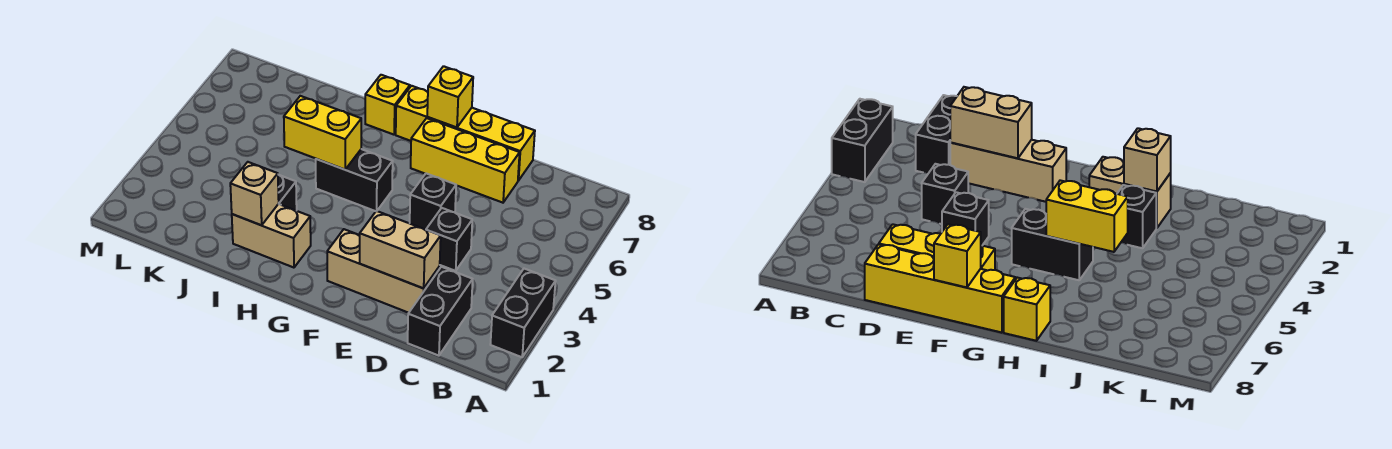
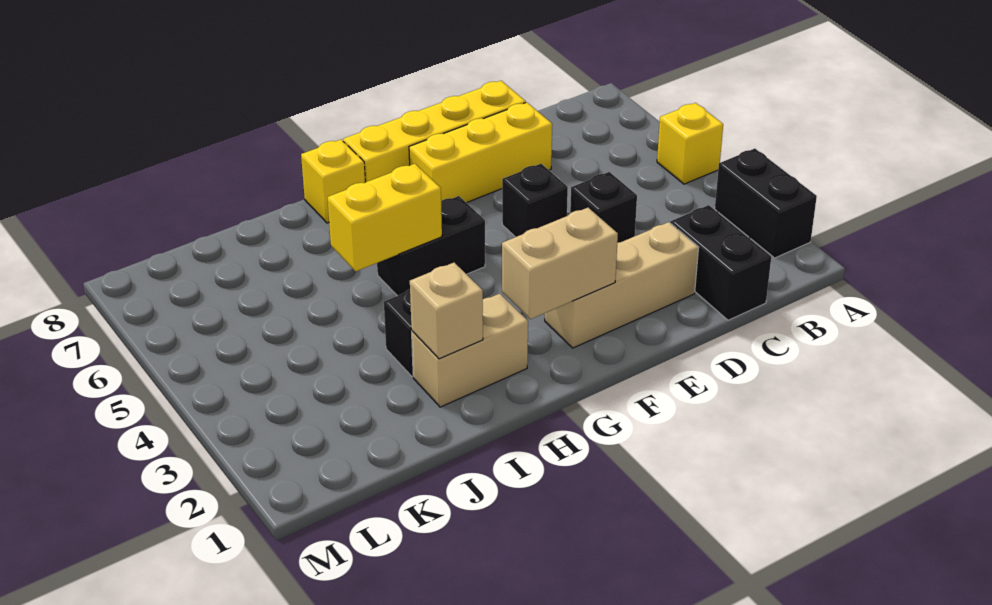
tan 1x2 brick [360,211,441,288] -> tan 1x2 brick moved to [502,208,618,319]
yellow 1x1 brick [427,66,473,128] -> yellow 1x1 brick moved to [657,103,723,184]

